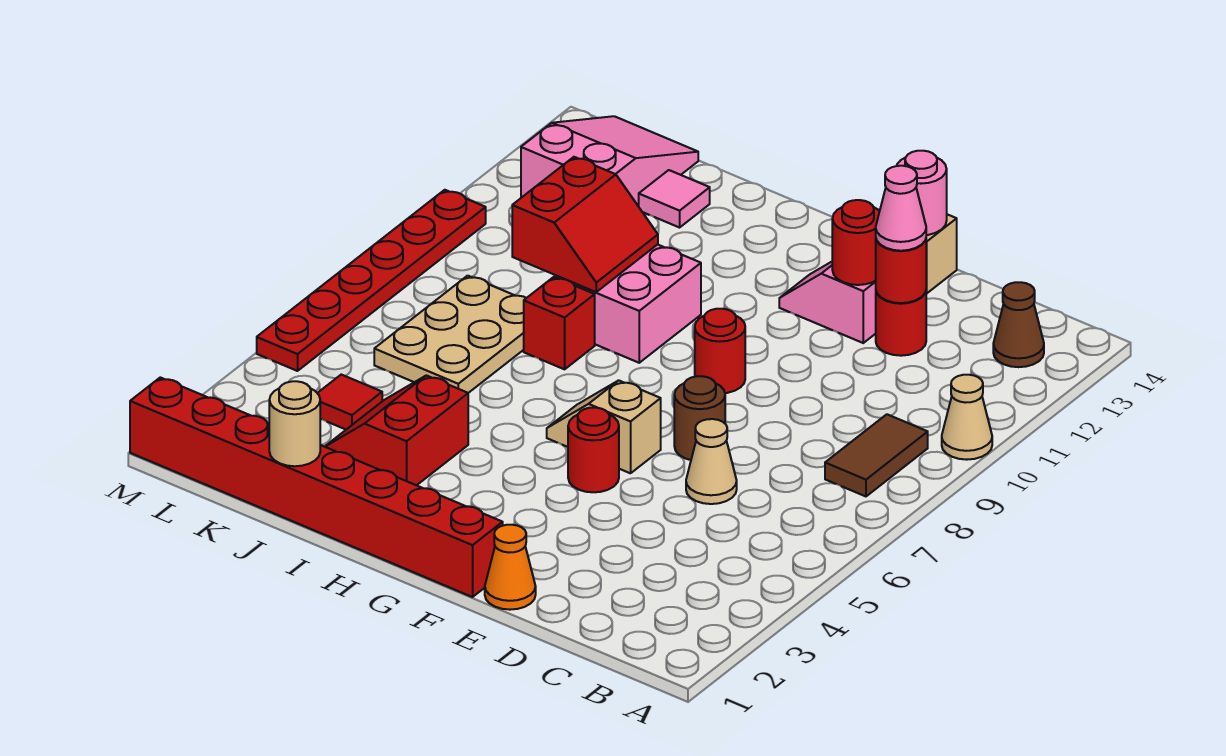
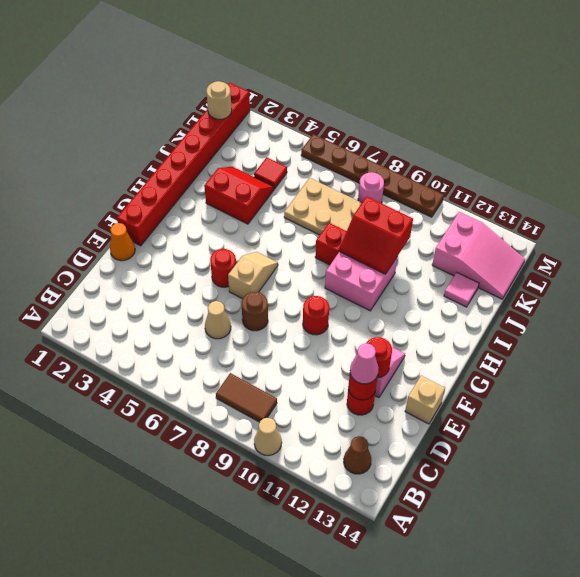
pink 1x1 round brick [897,151,947,235] -> pink 1x1 round brick moved to [358,172,384,203]
tan 1x1 round brick [269,381,320,466] -> tan 1x1 round brick moved to [206,81,232,119]
red 1x6 plate [257,190,486,371] -> brown 1x6 plate [301,134,444,217]

